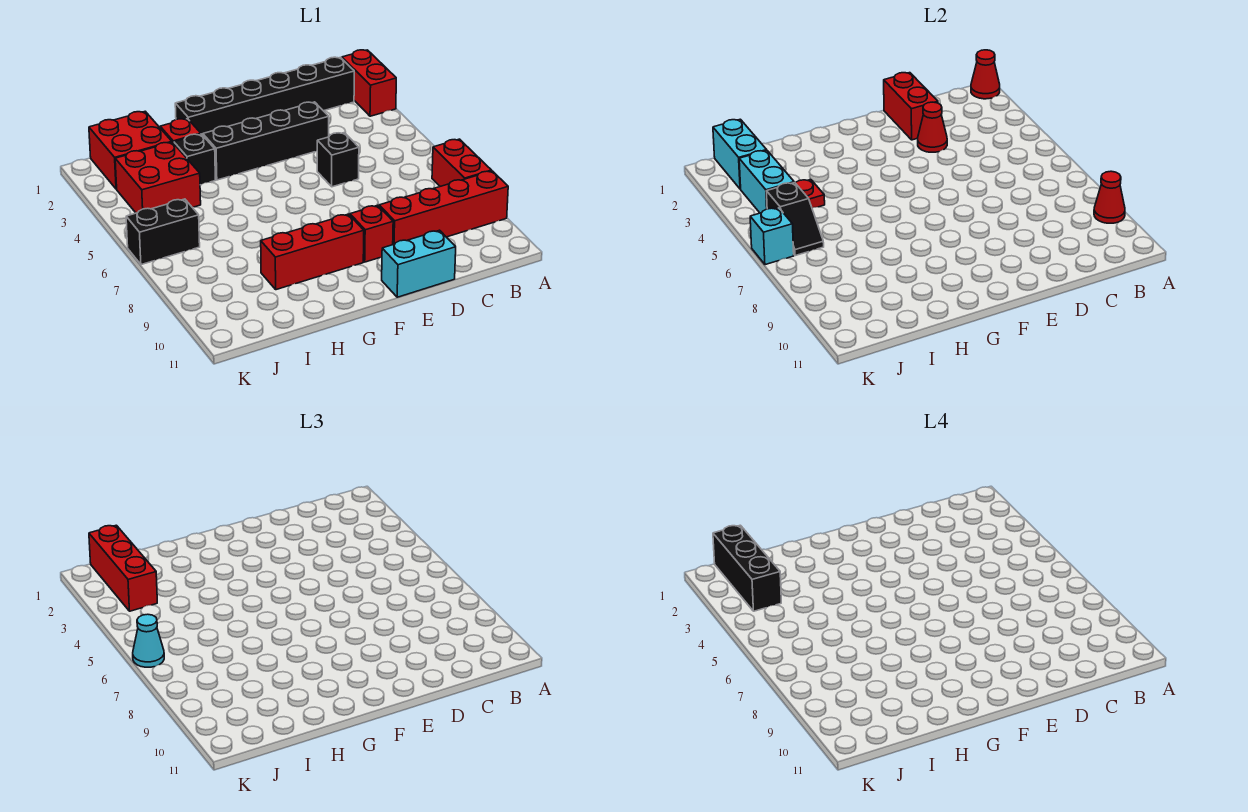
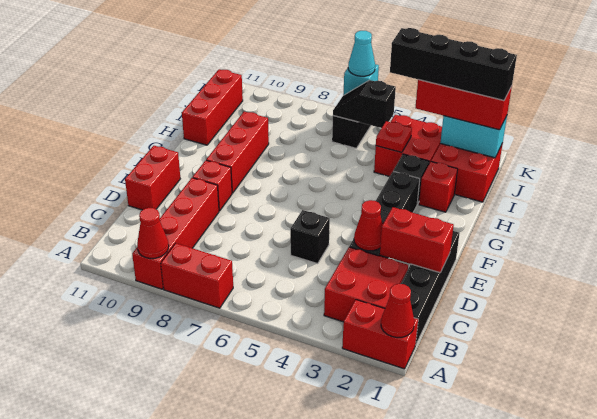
black 1x6 brick [175,57,354,135] -> black 1x4 brick [401,231,459,344]
none -> red 2x2 brick [324,247,408,322]
cyan 1x2 brick [382,230,456,297] -> red 1x2 brick [125,146,180,210]
none -> red 1x3 brick [182,69,243,145]
black 1x3 brick [713,525,781,611] -> black 1x4 brick [390,28,517,100]
cyan 1x2 brick [739,151,794,213] -> none

